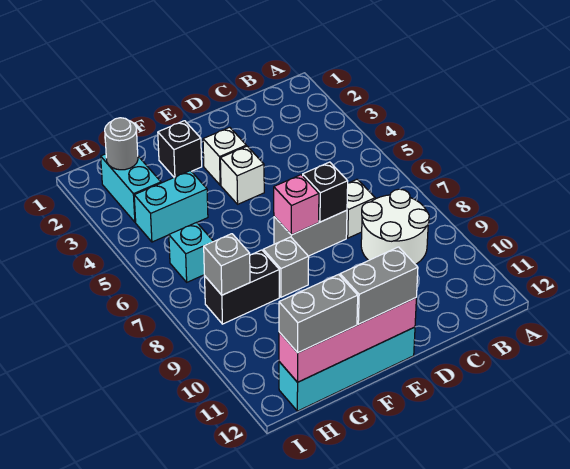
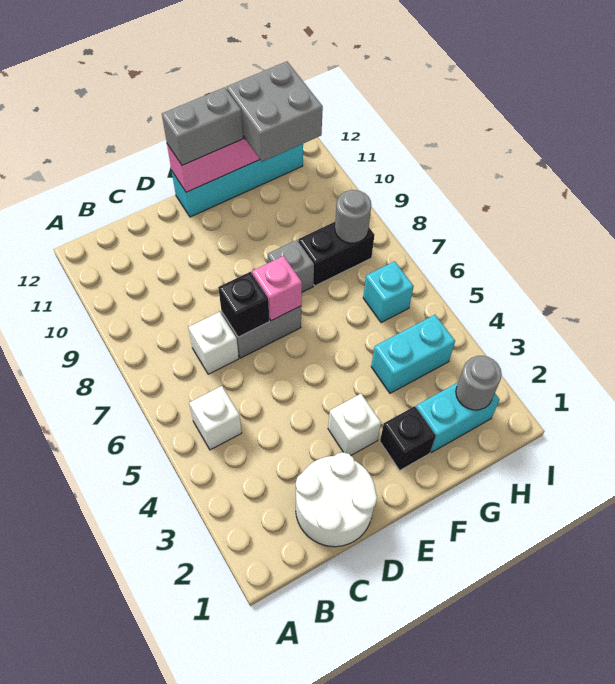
white 2x2 round brick [361,189,429,264] -> white 2x2 round brick moved to [296,452,377,547]
white 1x1 brick [220,146,264,204] -> white 1x1 brick moved to [189,386,242,450]
grey 1x2 brick [279,275,358,353] -> grey 2x2 brick [226,61,323,162]
cyan 1x2 brick [101,154,161,222] -> cyan 1x2 brick turned to [416,383,500,452]
grey 1x1 brick [204,234,250,295] -> grey 1x1 round brick [335,190,371,243]

